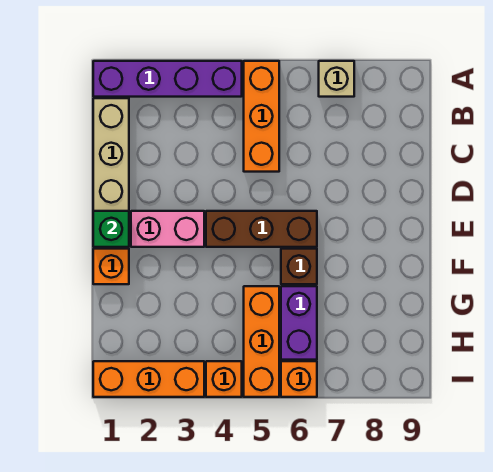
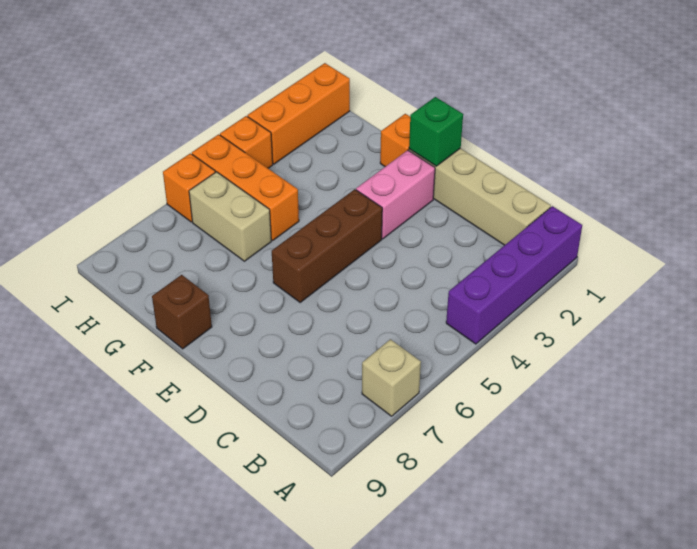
orange 1x3 brick [244,61,279,172] -> none
brown 1x1 brick [281,249,317,284] -> brown 1x1 brick moved to [152,275,212,349]
purple 1x2 brick [281,286,317,360] -> tan 1x2 brick [189,172,271,261]

